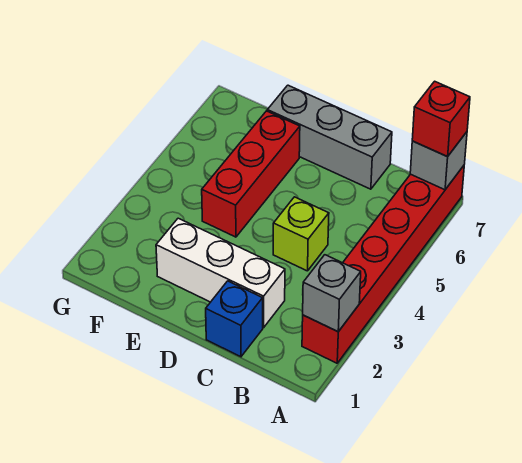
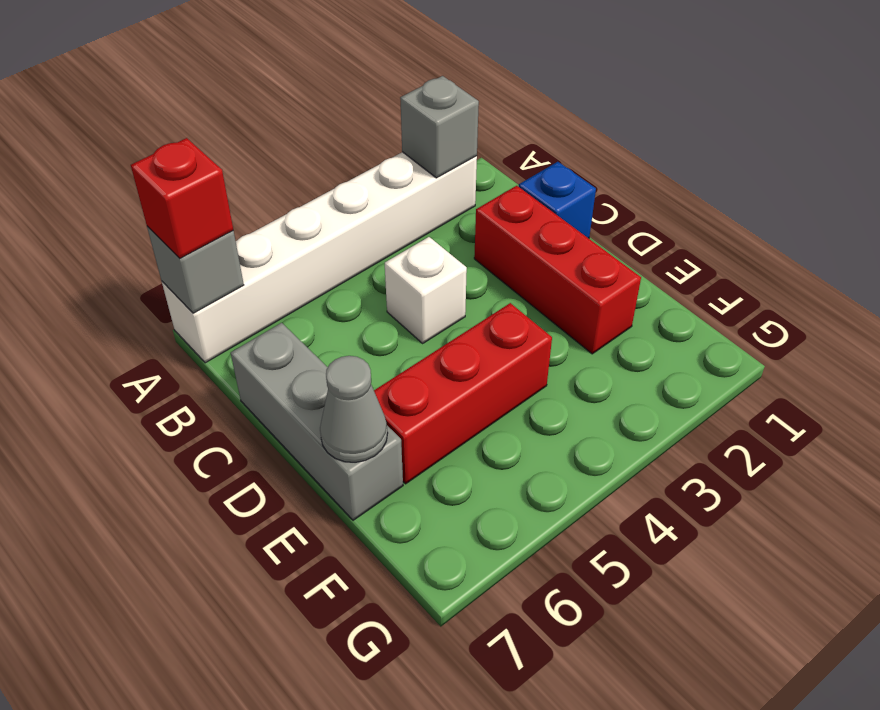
red 1x6 brick [302,166,464,363] -> white 1x6 brick [162,152,477,363]
white 1x3 brick [156,218,285,328] -> red 1x3 brick [474,186,641,354]
lime 1x1 brick [273,197,329,271] -> white 1x1 brick [385,237,467,343]
none -> grey 1x1 cone [320,356,388,462]

